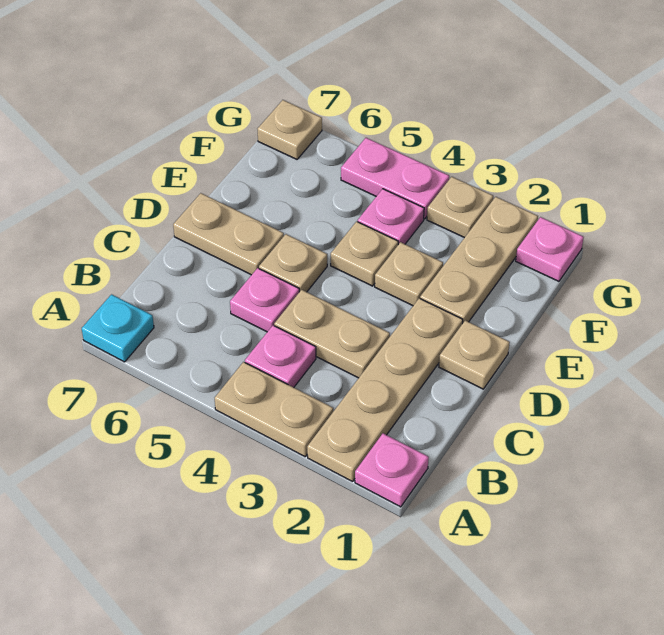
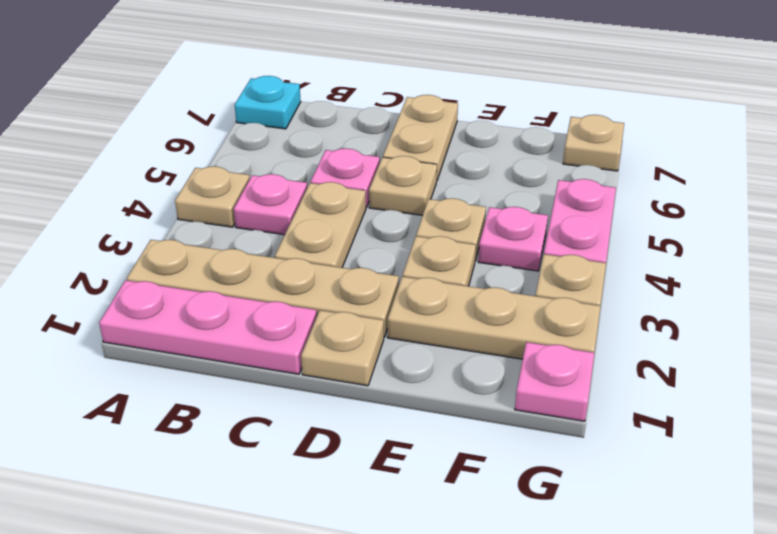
pink 1x1 plate [355,433,429,507] -> pink 1x3 plate [99,280,317,374]
tan 1x2 plate [215,362,333,457] -> tan 1x1 plate [175,166,250,227]

